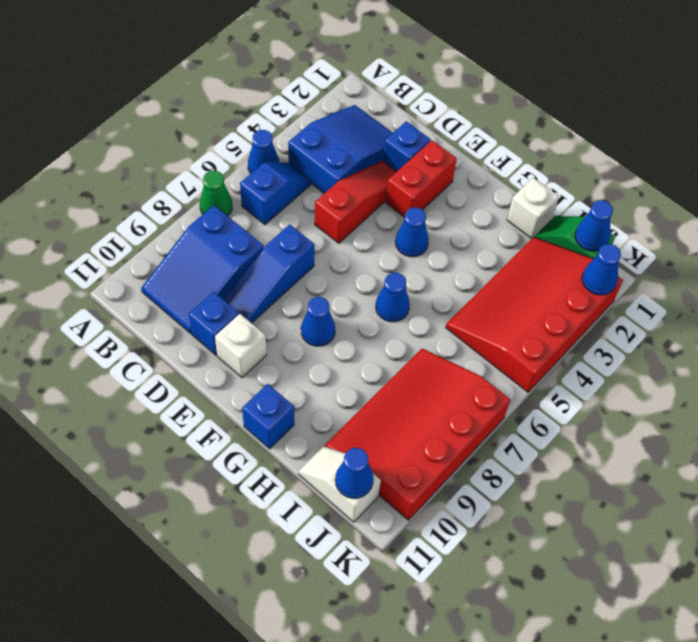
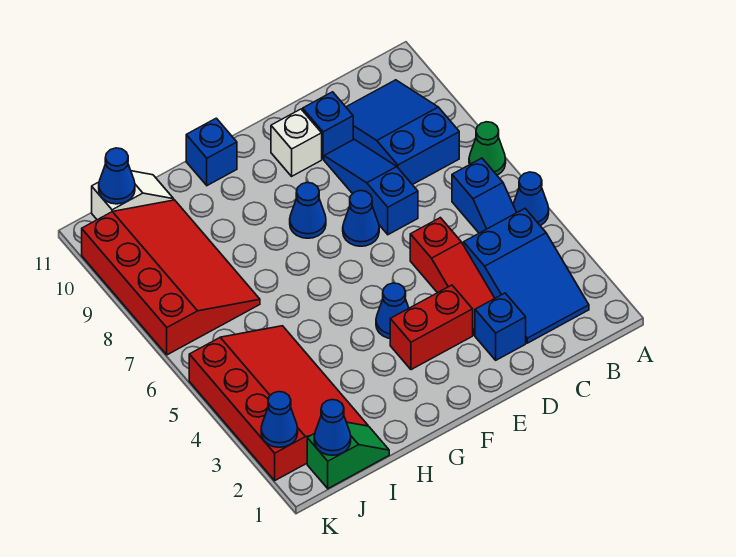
red 1x2 brick [386,140,457,217] -> red 1x2 brick turned to [390,285,473,370]
blue 1x1 cone [376,273,410,322] -> blue 1x1 cone moved to [343,191,379,246]
white 1x1 brick [507,178,559,238] -> none

